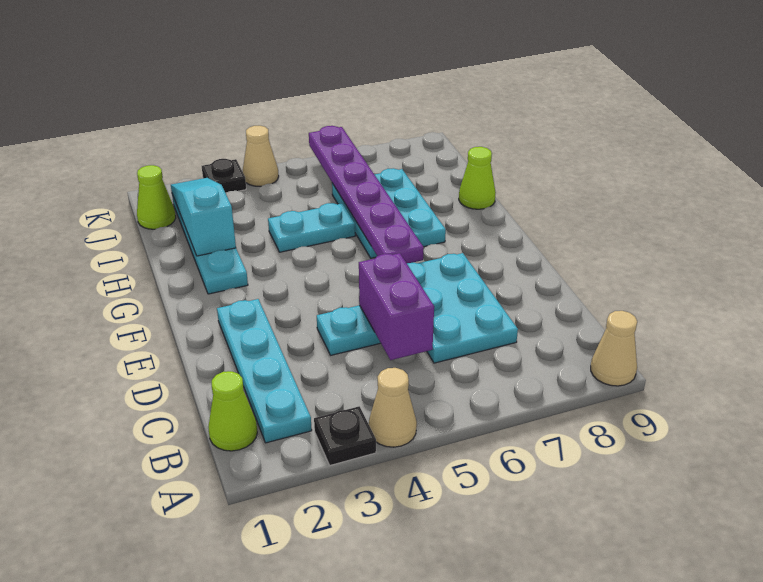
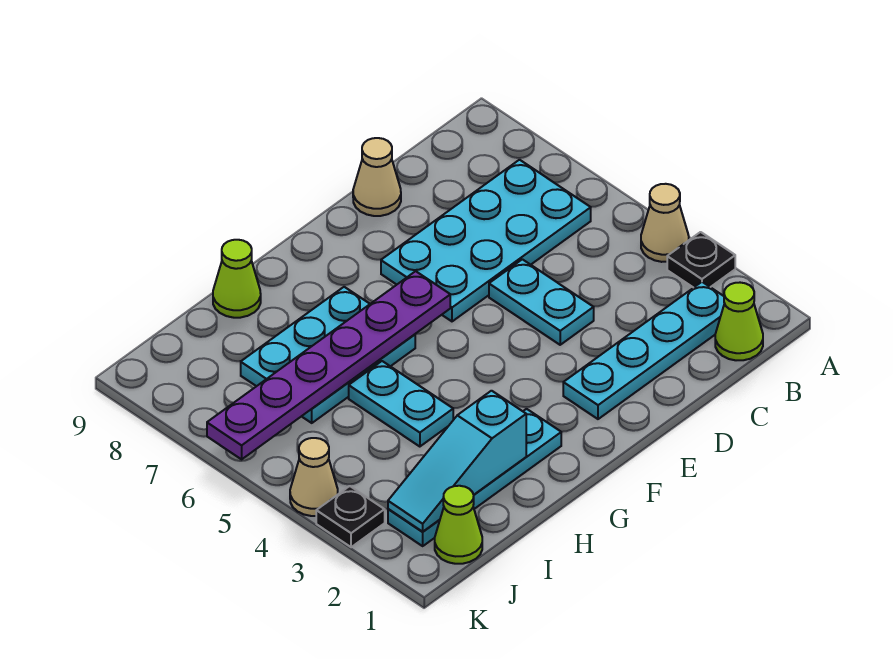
tan 1x1 cone [591,311,637,386] -> tan 1x1 cone moved to [353,138,401,216]
purple 1x2 brick [359,253,434,360] -> none
cyan 2x3 plate [407,253,518,363] -> cyan 2x4 plate [381,160,591,321]

